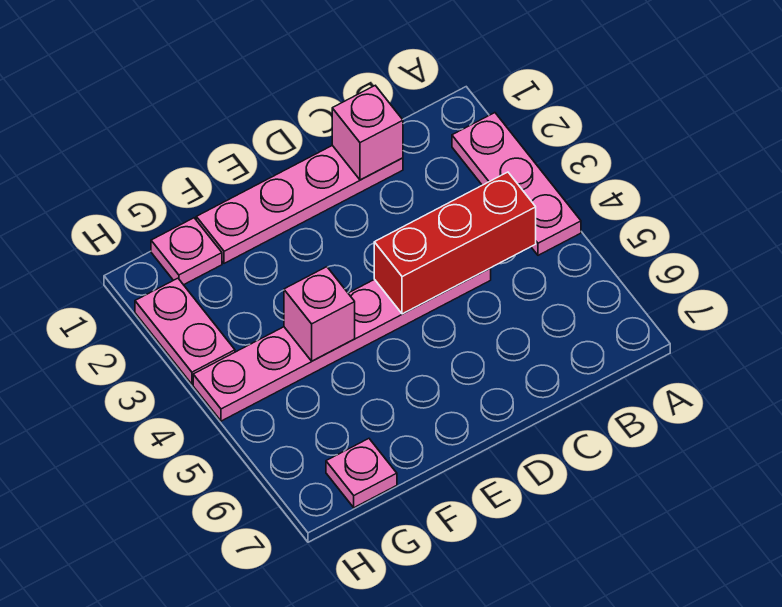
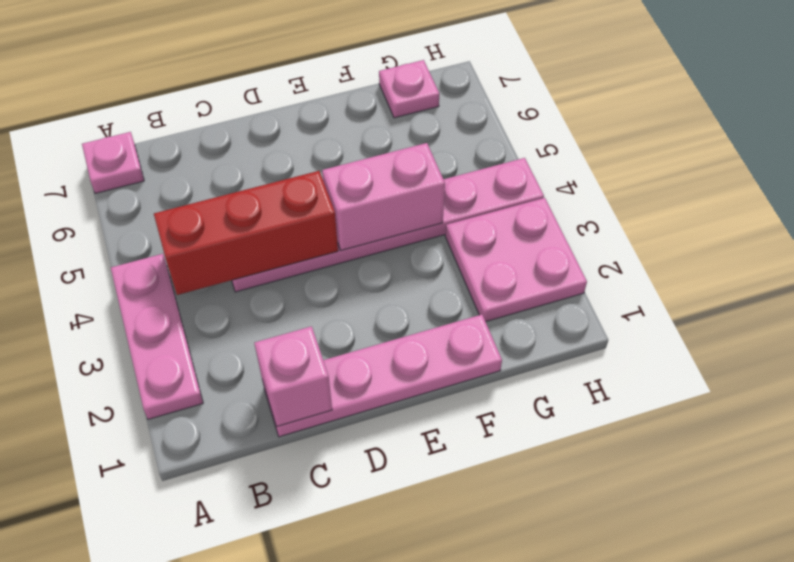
pink 1x1 brick [284,267,355,361] -> pink 1x2 brick [322,143,445,250]
pink 1x1 plate [151,218,222,285] -> pink 1x1 plate moved to [82,132,144,193]
pink 1x2 plate [135,278,235,384] -> pink 2x2 plate [445,198,587,322]

